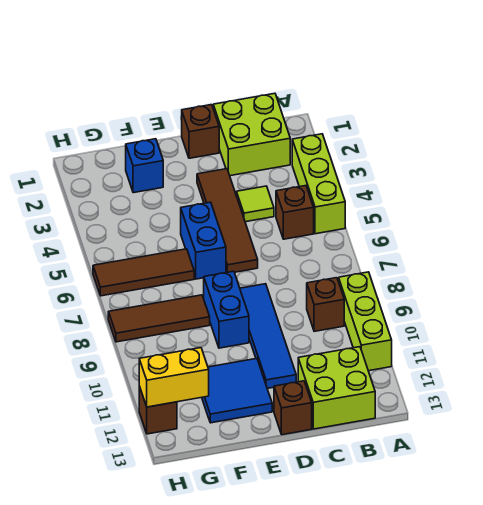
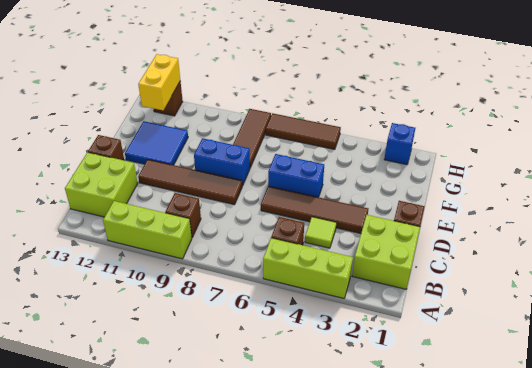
blue 1x4 tile [240,284,296,389] -> brown 1x4 tile [138,160,242,205]
blue 1x1 brick [126,139,163,193] -> blue 1x1 brick moved to [384,123,415,165]
brown 1x3 tile [93,249,194,296] -> brown 1x3 tile turned to [266,113,341,149]

